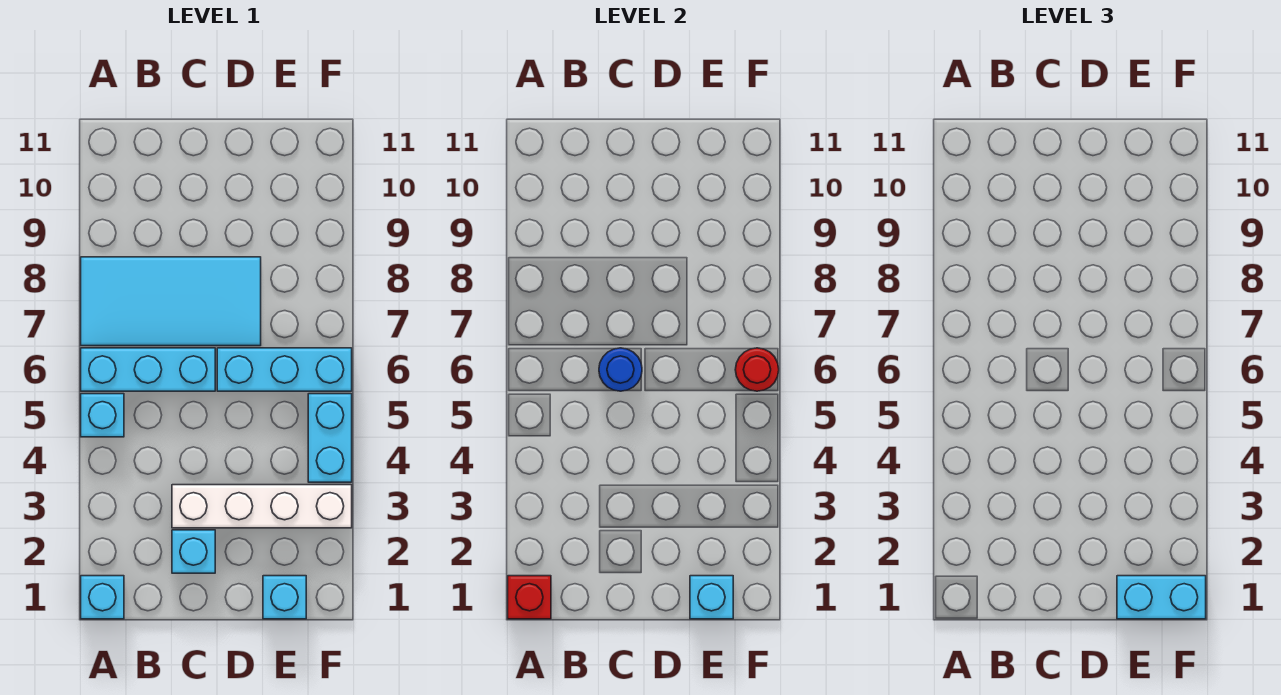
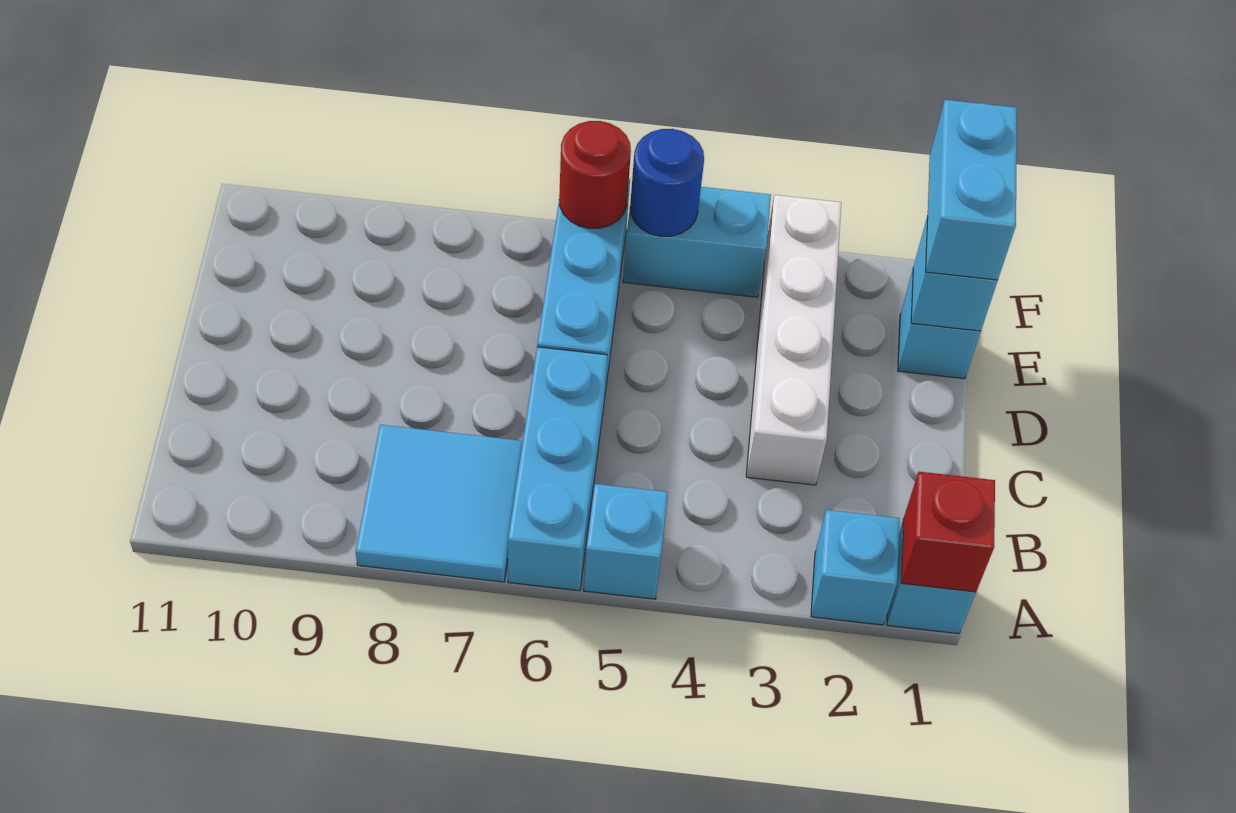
cyan 2x4 tile [81,257,261,346] -> cyan 2x2 tile [356,425,523,582]
cyan 1x1 brick [172,530,215,573] -> cyan 1x1 brick moved to [811,510,900,625]
blue 1x1 round brick [599,348,642,391] -> blue 1x1 round brick moved to [630,129,704,236]

